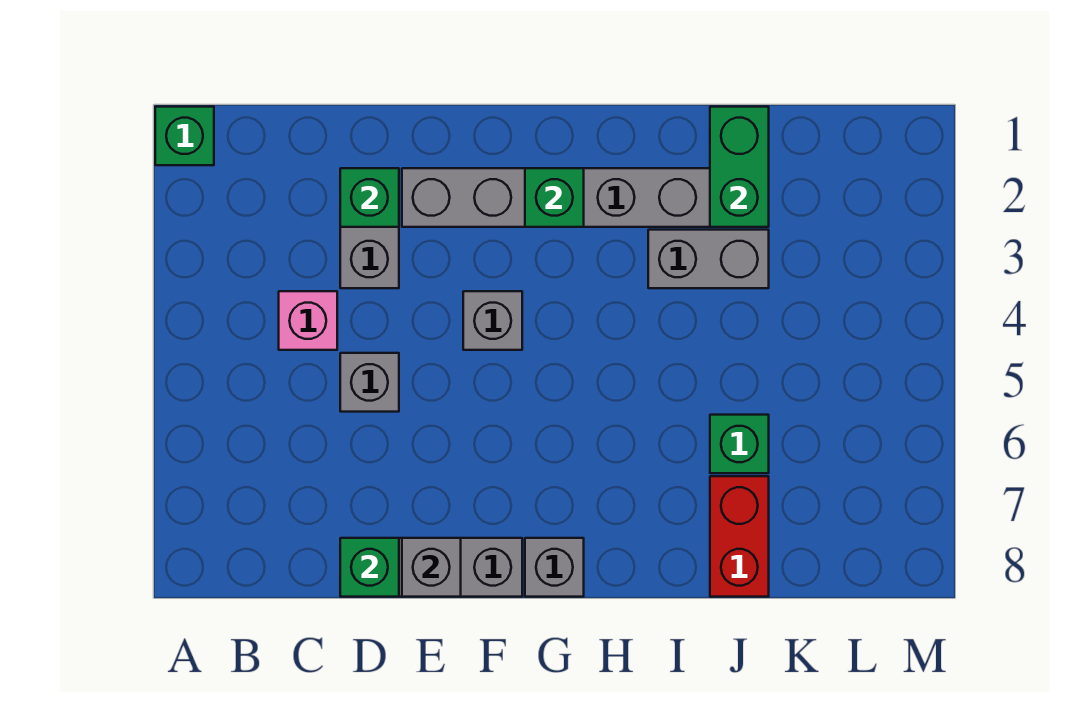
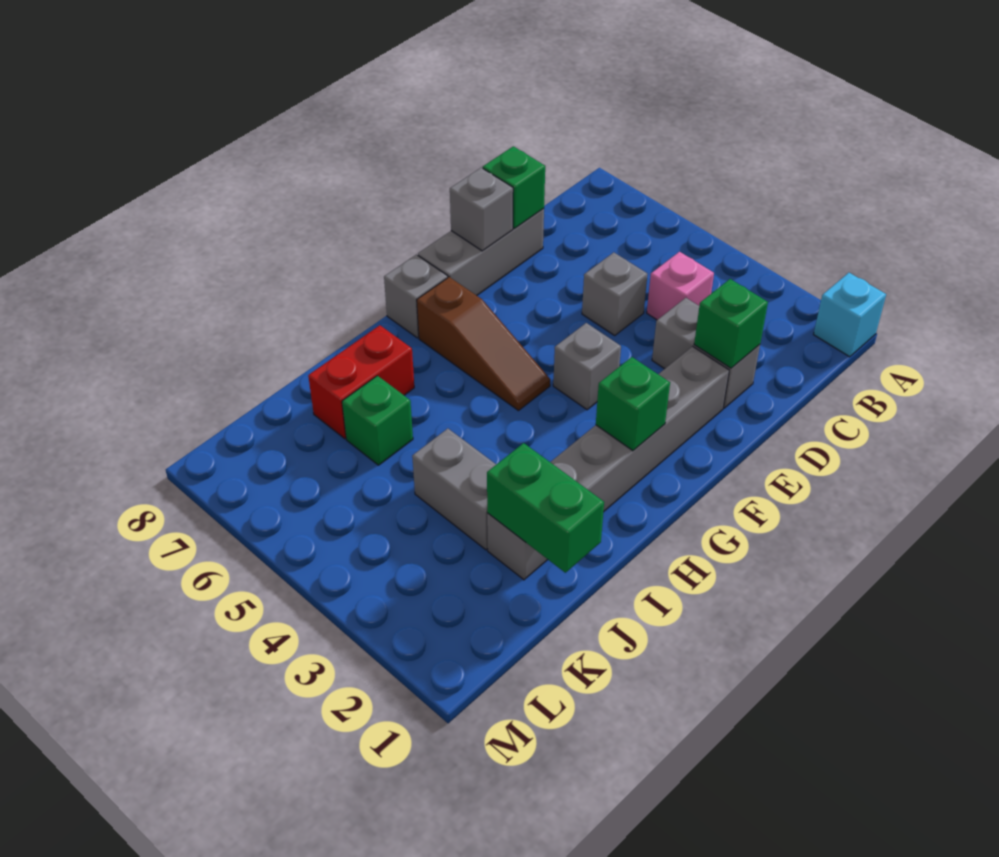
green 1x1 brick [155,107,214,165] -> cyan 1x1 brick [814,273,886,357]
none -> brown 1x3 slope [417,277,550,411]
grey 1x2 brick [648,230,769,288] -> grey 1x2 brick turned to [412,429,496,550]
red 1x2 brick [710,476,769,597] -> red 1x2 brick turned to [308,325,414,439]

